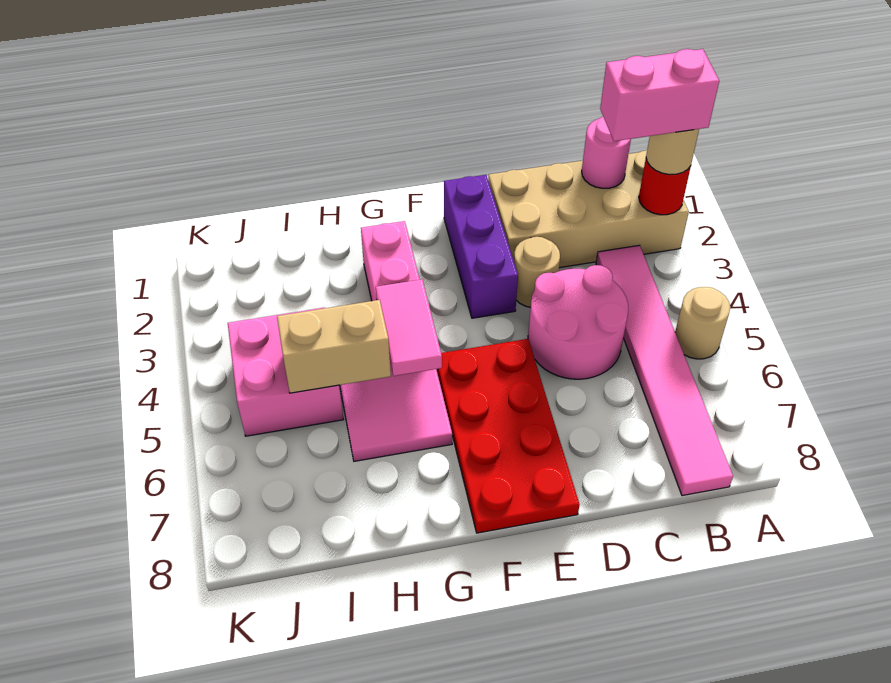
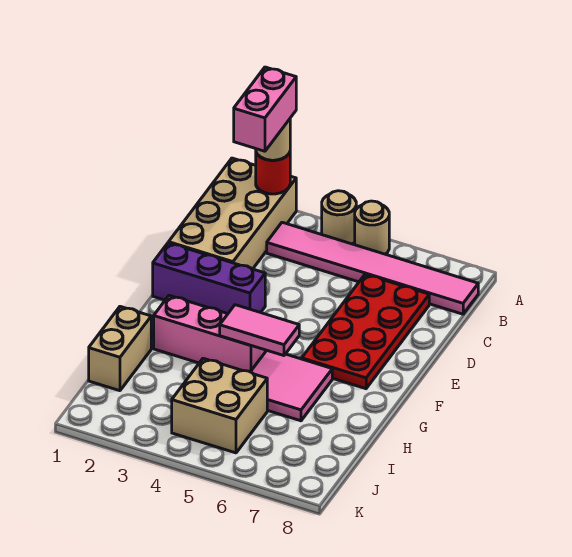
pink 1x1 round brick [582,117,631,188] -> none
pink 2x2 round brick [528,265,628,379] -> none
tan 1x1 round brick [514,237,560,307] -> tan 1x1 round brick moved to [322,191,356,244]
red 2x4 plate [436,339,580,533] -> red 2x4 plate turned to [302,274,429,389]
tan 1x2 brick [277,300,391,393] -> tan 1x2 brick moved to [89,306,151,391]
pink 2x2 brick [228,308,343,436] -> tan 2x2 brick [172,358,267,453]

